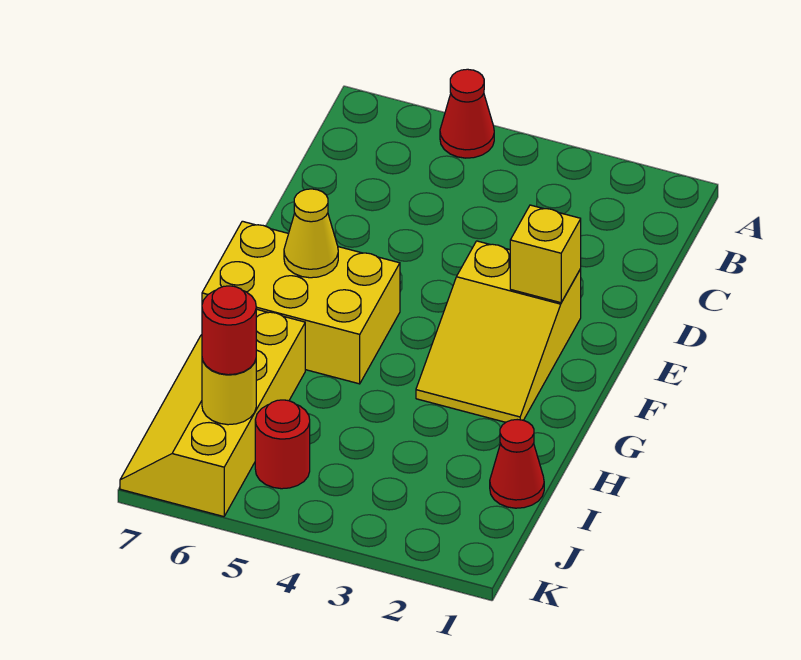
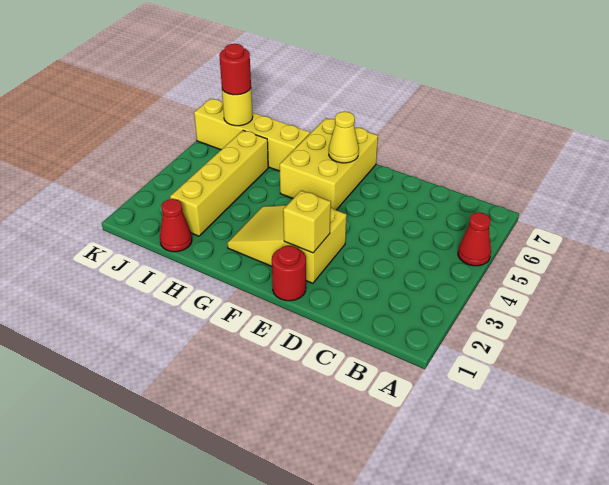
none -> yellow 1x4 brick [170,131,268,236]
red 1x1 round brick [255,400,310,489] -> red 1x1 round brick moved to [272,246,306,301]

